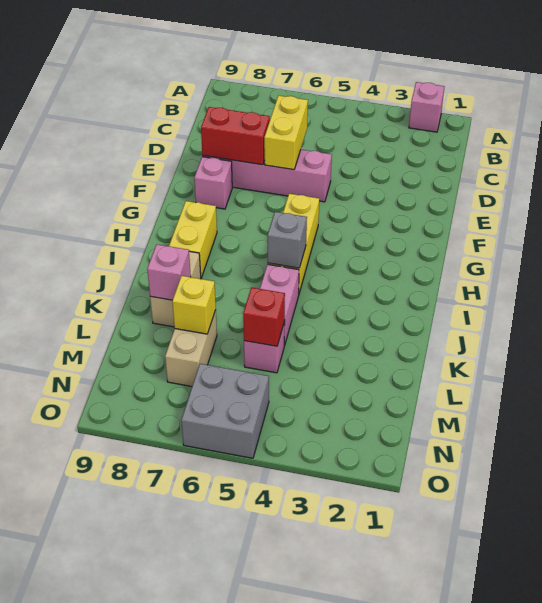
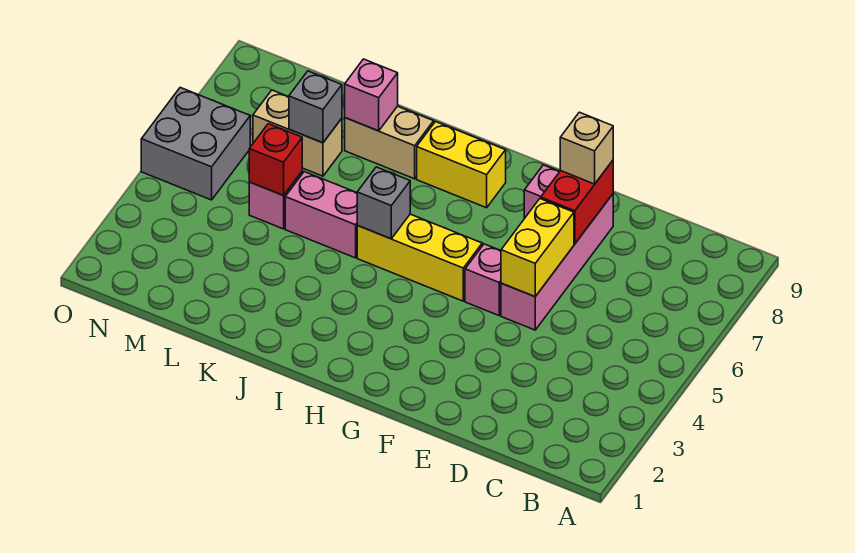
pink 1x1 brick [409,82,445,132] -> pink 1x1 brick moved to [465,244,501,315]
yellow 1x2 brick [264,96,308,170] -> yellow 1x2 brick turned to [501,199,574,297]
none -> tan 1x1 brick [560,112,613,184]
yellow 1x1 brick [172,276,216,334] -> grey 1x1 brick [289,71,342,143]

